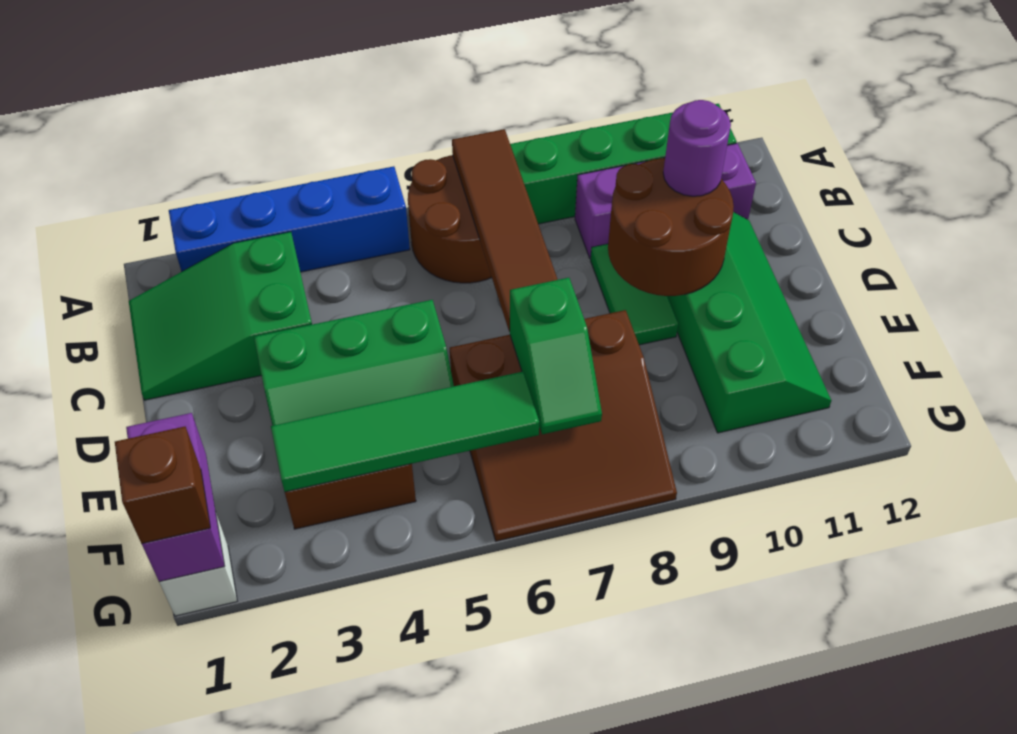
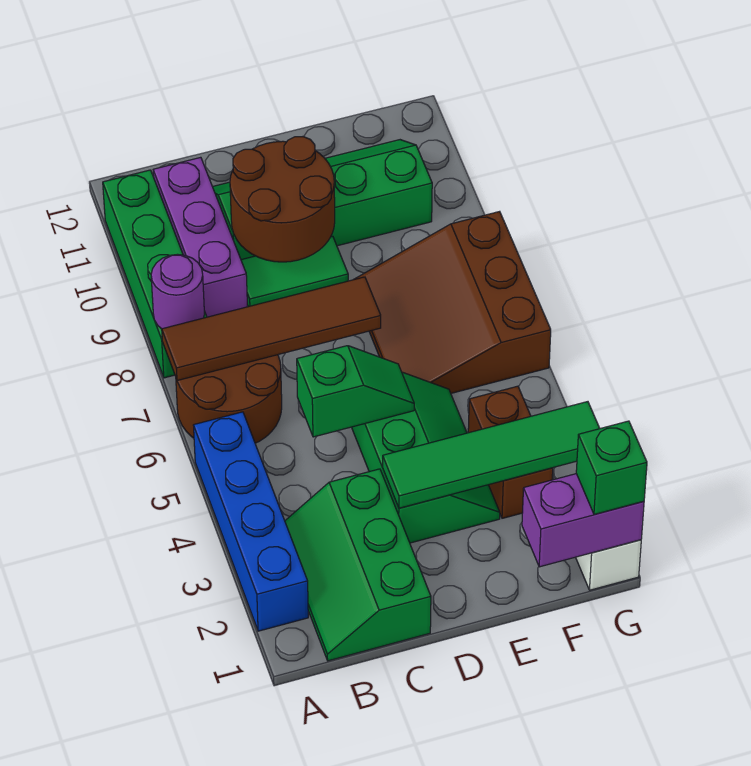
green 2x3 slope [129,232,312,400] -> green 2x3 slope turned to [285,469,431,661]
purple 1x1 round brick [663,100,731,196] -> purple 1x1 round brick moved to [151,254,204,329]
brown 3x3 slope [450,310,677,541] -> brown 3x3 slope turned to [354,211,551,393]
green 1x2 slope [510,278,602,434] -> green 1x2 slope moved to [297,346,414,437]
green 1x4 tile [271,372,539,492] -> green 1x4 tile turned to [383,402,600,508]
brown 1x1 brick [115,427,210,544] -> green 1x1 brick [576,421,647,515]

